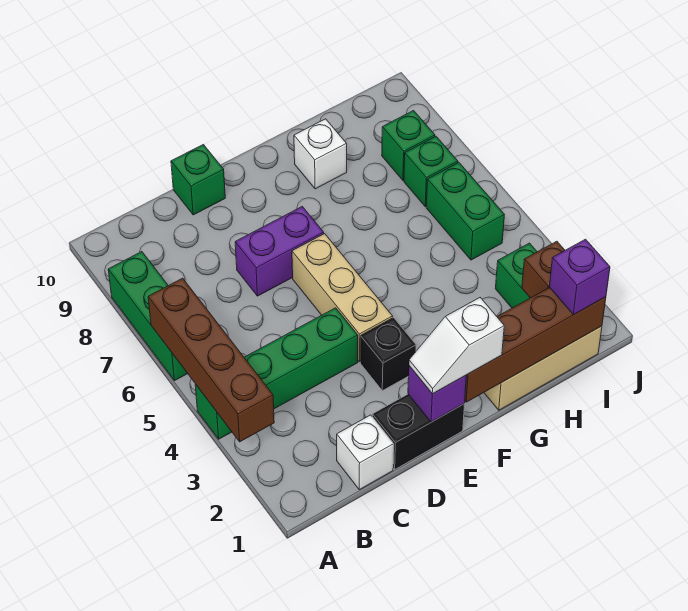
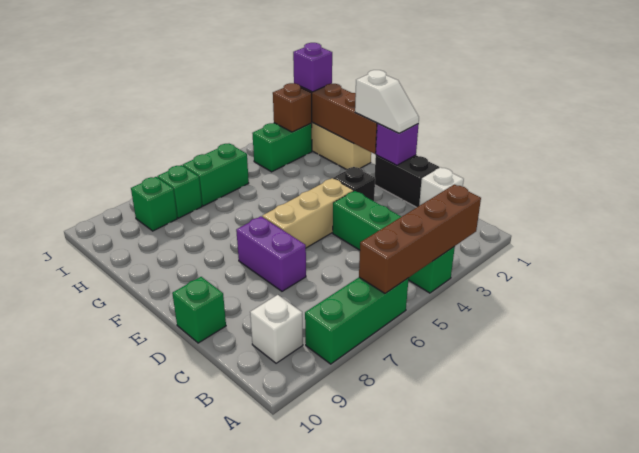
white 1x1 brick [294,119,347,189] -> white 1x1 brick moved to [250,295,303,363]

